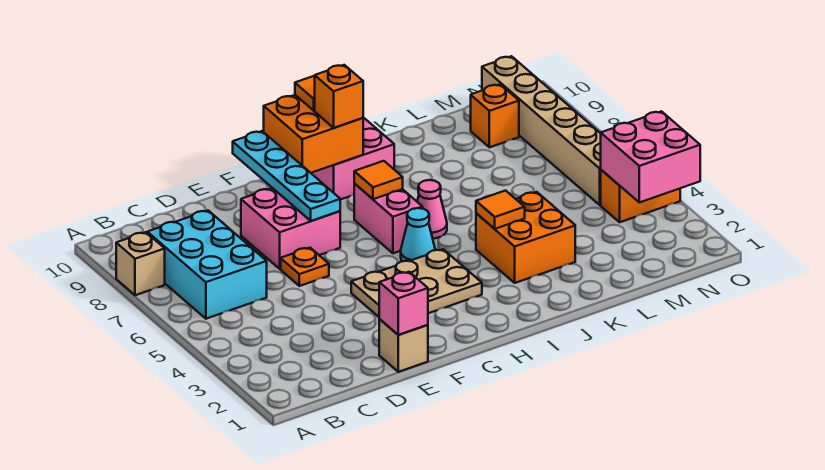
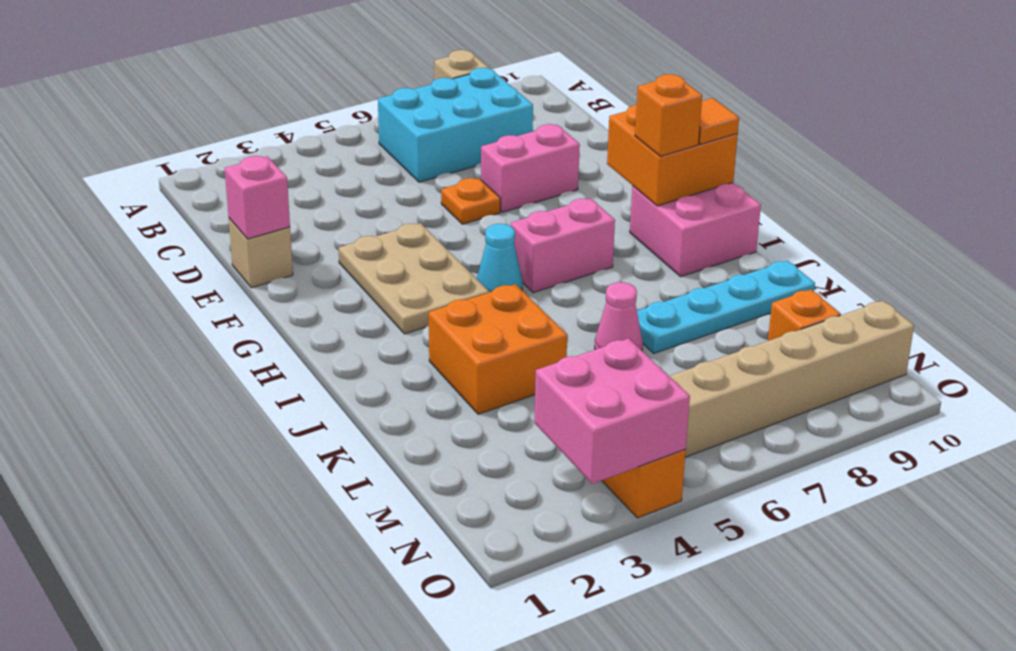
pink 2x2 brick [241,188,340,269] -> pink 1x2 brick [481,124,580,212]
cyan 1x4 plate [233,131,340,221] -> cyan 1x4 plate moved to [637,261,815,353]
orange 1x1 tile [354,161,403,199] -> none
pink 1x1 cone [417,180,447,239] -> pink 1x1 cone moved to [595,282,643,350]
orange 1x1 tile [476,191,525,229] -> none

